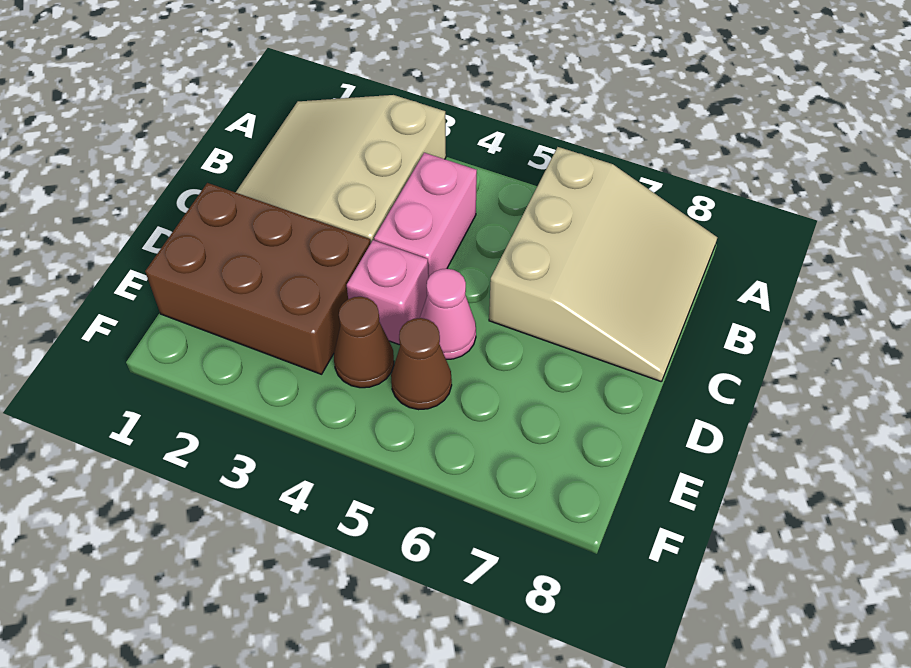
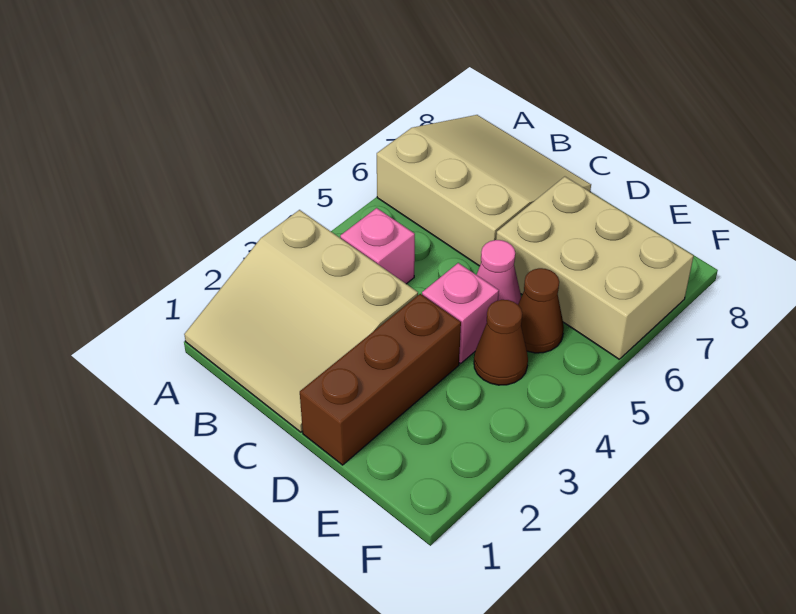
pink 1x2 brick [374,153,477,278] -> pink 1x1 brick [340,208,415,284]
brown 2x3 brick [145,183,371,374] -> brown 1x3 brick [300,294,461,465]
none -> tan 2x3 brick [496,177,694,359]

